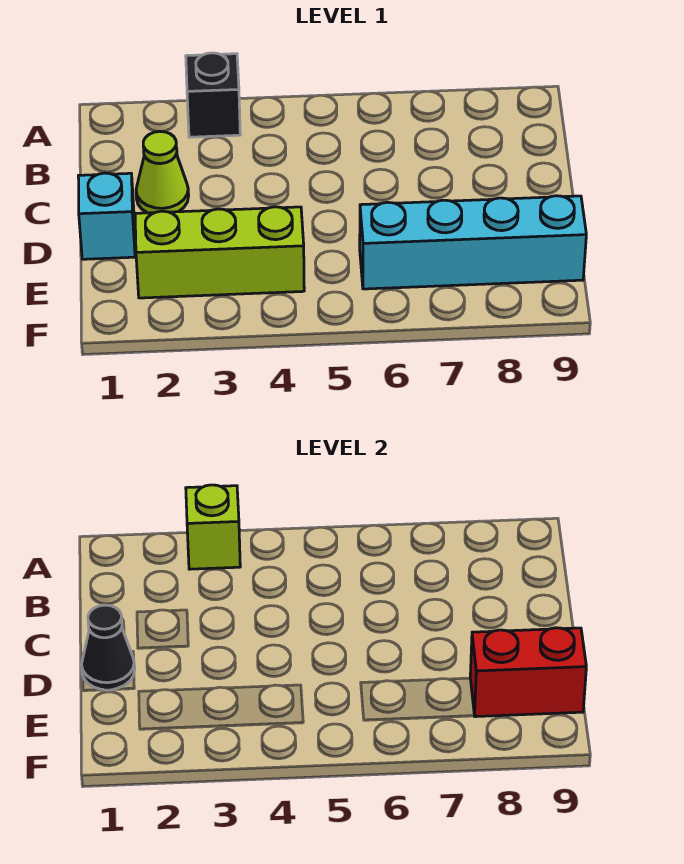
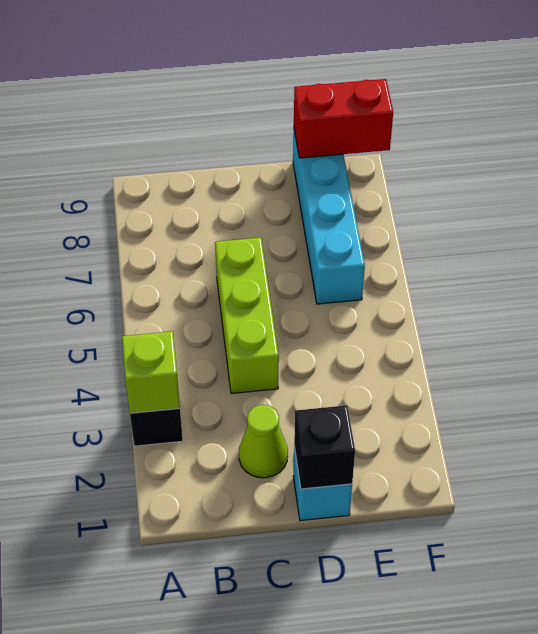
black 1x1 cone [81,605,135,690] -> black 1x1 brick [294,405,355,489]
lime 1x3 brick [135,207,304,298] -> lime 1x3 brick moved to [215,238,279,394]
red 1x2 brick [470,628,586,717] -> red 1x2 brick turned to [294,79,393,158]

